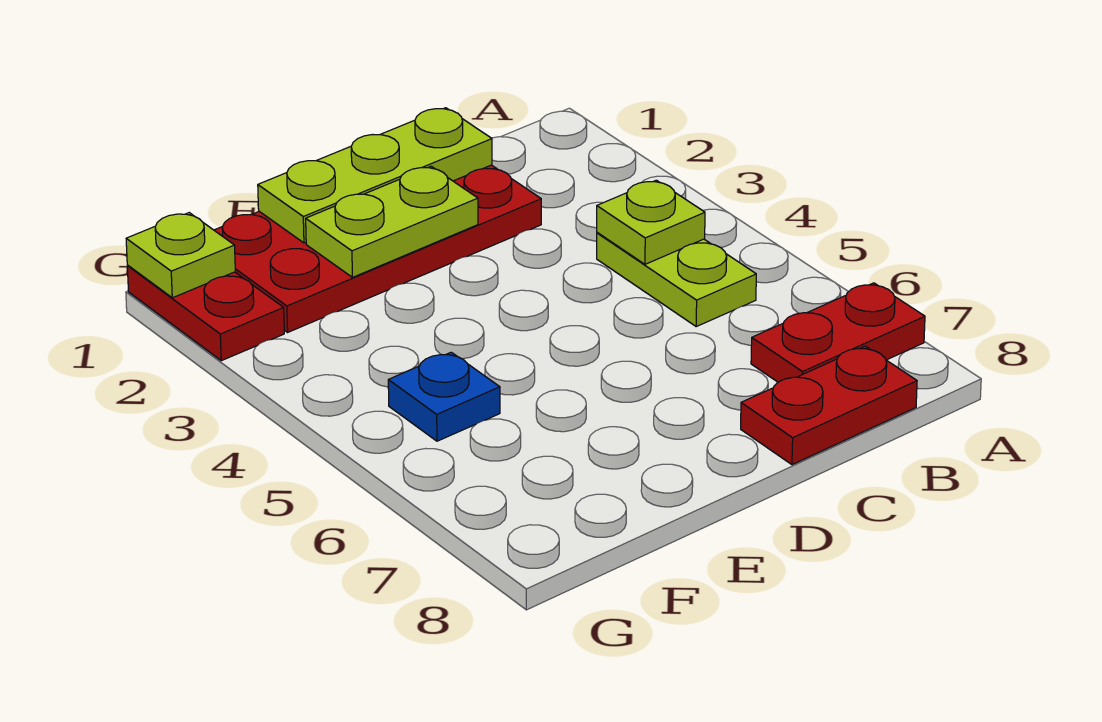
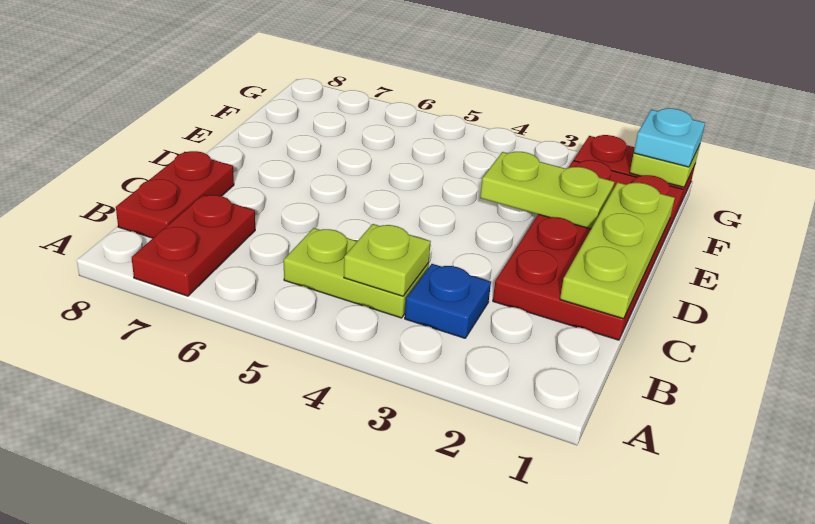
lime 1x2 plate [306,166,478,277] -> lime 1x2 plate turned to [480,152,614,229]
blue 1x1 plate [388,352,500,441] -> blue 1x1 plate moved to [405,264,491,338]
none -> cyan 1x1 plate [634,108,705,167]

